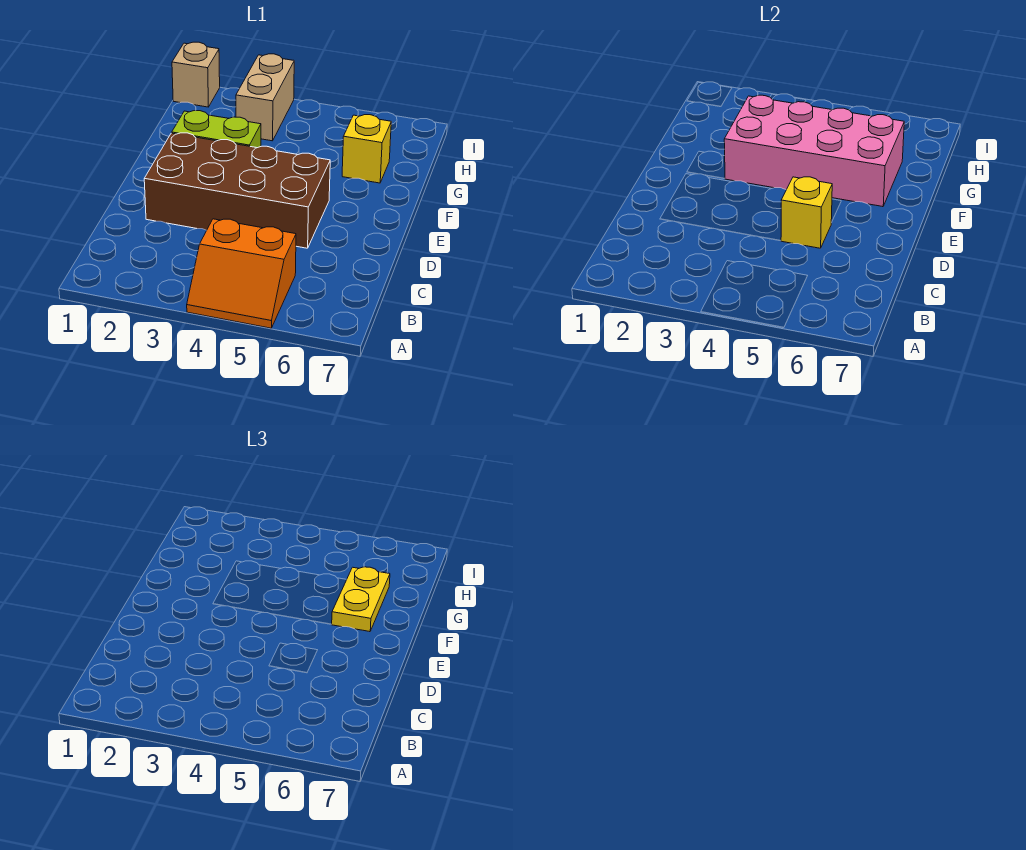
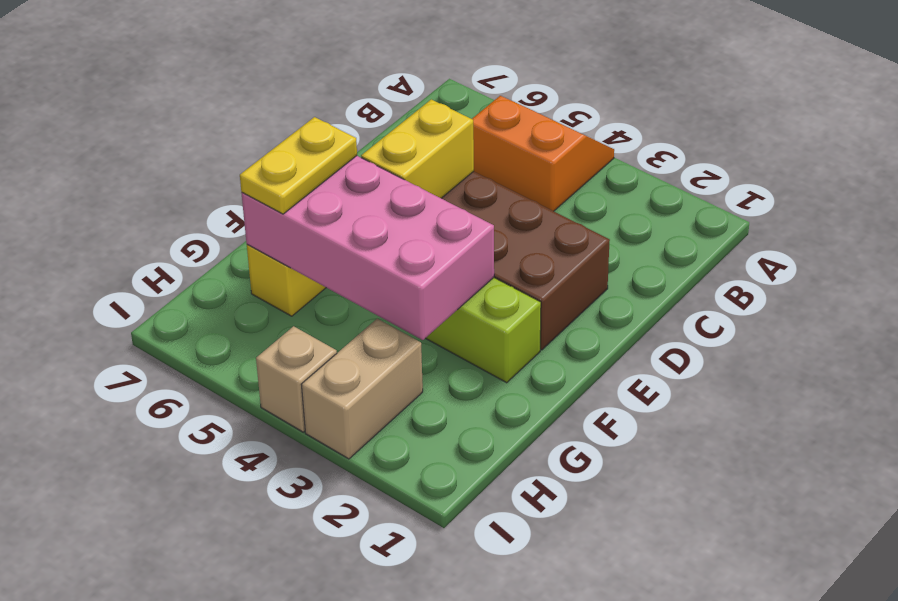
yellow 1x1 brick [781,177,832,248] -> yellow 1x2 brick [361,99,474,198]
tan 1x1 brick [172,42,220,107] -> tan 1x1 brick moved to [256,326,337,432]

